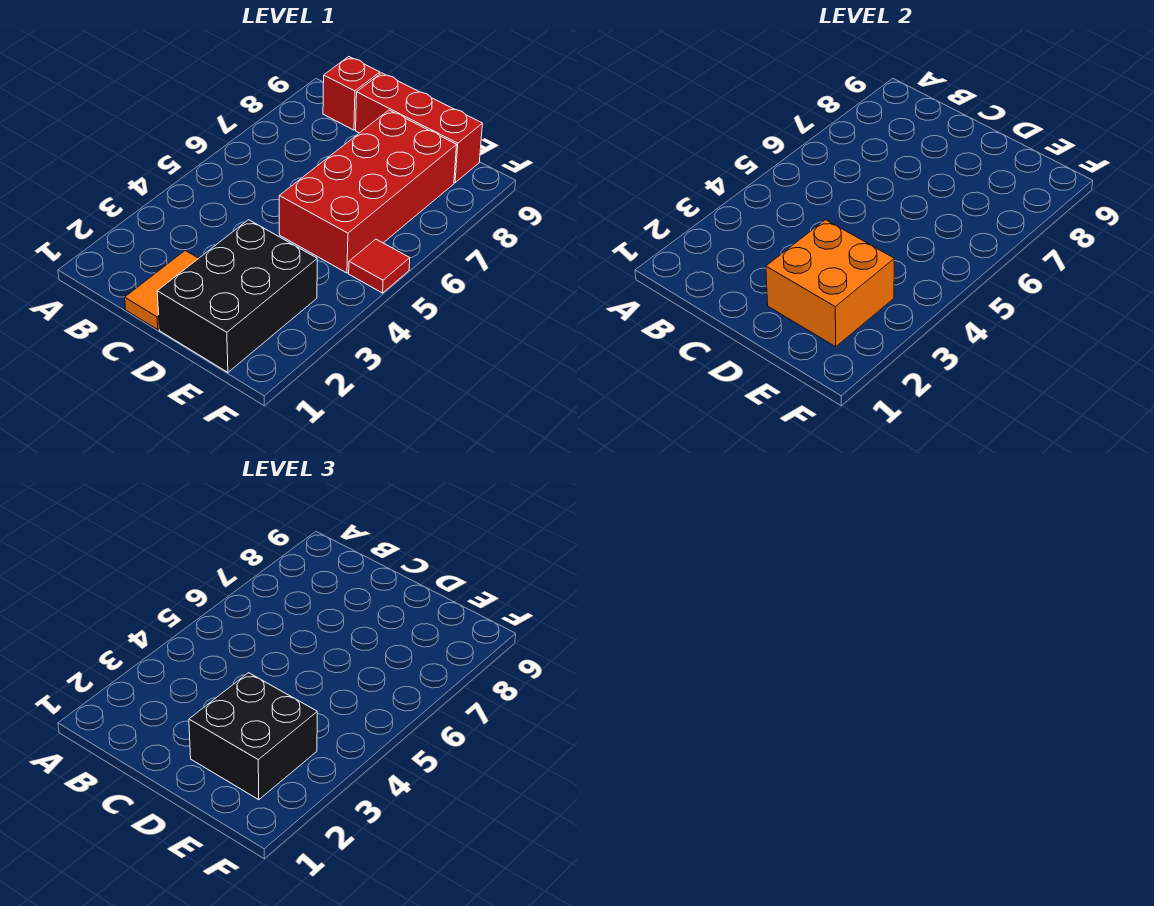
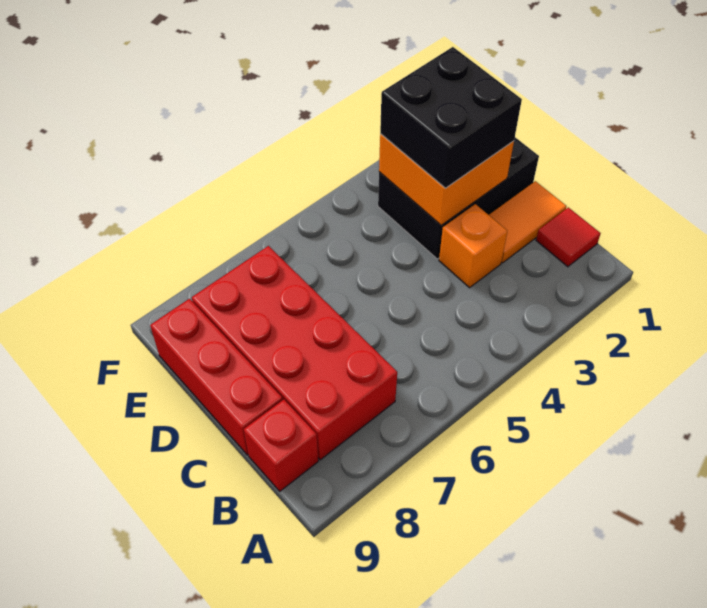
none -> orange 1x1 brick [439,204,507,288]
red 2x4 brick [279,110,457,273] -> red 2x4 brick turned to [192,246,397,460]
red 1x1 tile [349,239,410,293] -> red 1x1 tile moved to [536,207,601,267]

